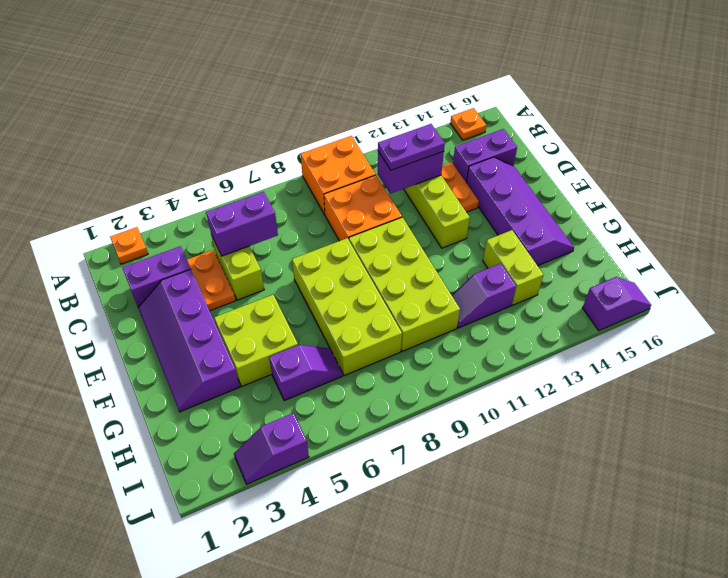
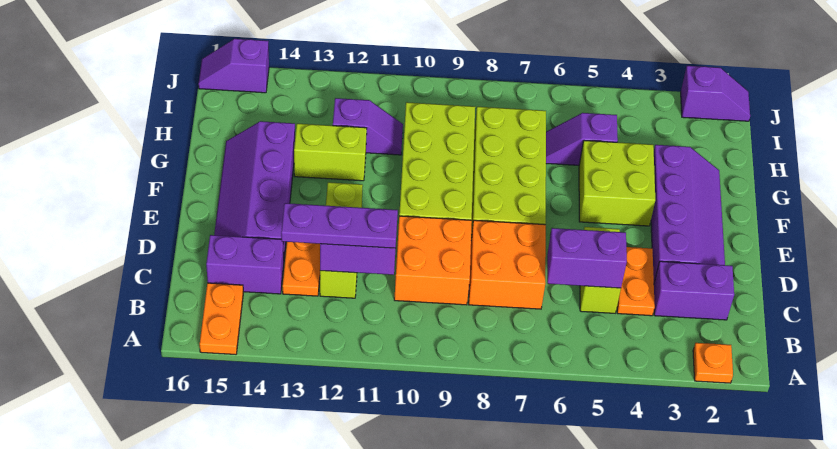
orange 2x2 brick [301,136,376,215] -> orange 2x2 brick moved to [469,220,546,309]
orange 1x1 plate [450,108,486,140] -> orange 1x2 plate [200,283,243,354]
purple 1x2 plate [378,124,445,170] -> purple 1x3 plate [281,203,398,248]
lime 1x2 brick [483,230,543,305] -> lime 1x2 brick turned to [294,124,367,181]
purple 1x2 slope [234,413,309,484] -> purple 1x2 slope moved to [681,66,750,121]

